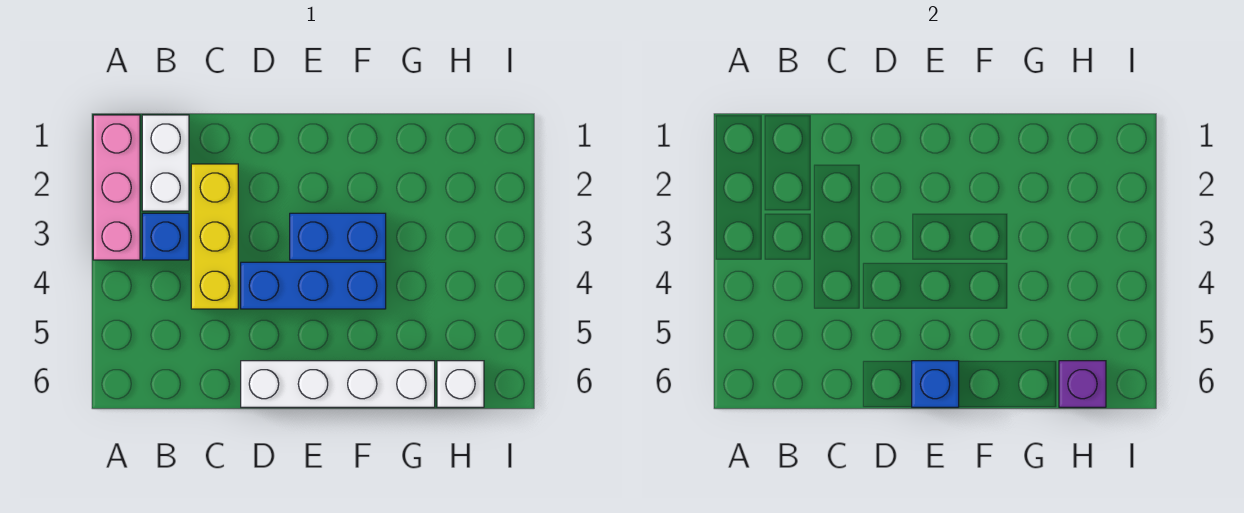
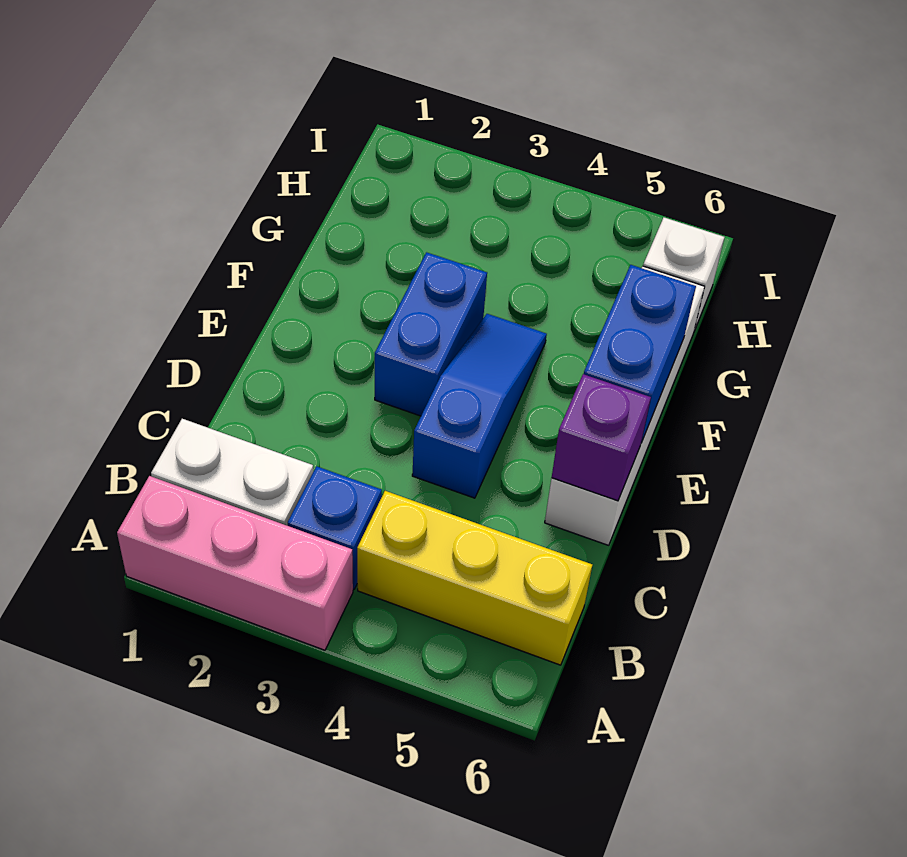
yellow 1x3 brick [191,164,238,309] -> yellow 1x3 brick moved to [357,491,592,665]
blue 1x3 brick [241,262,386,309] -> blue 1x3 slope [412,314,547,498]
blue 1x1 brick [912,361,959,407] -> blue 1x2 brick [584,265,696,443]
purple 1x1 brick [1059,361,1106,407] -> purple 1x1 brick moved to [552,374,651,501]

